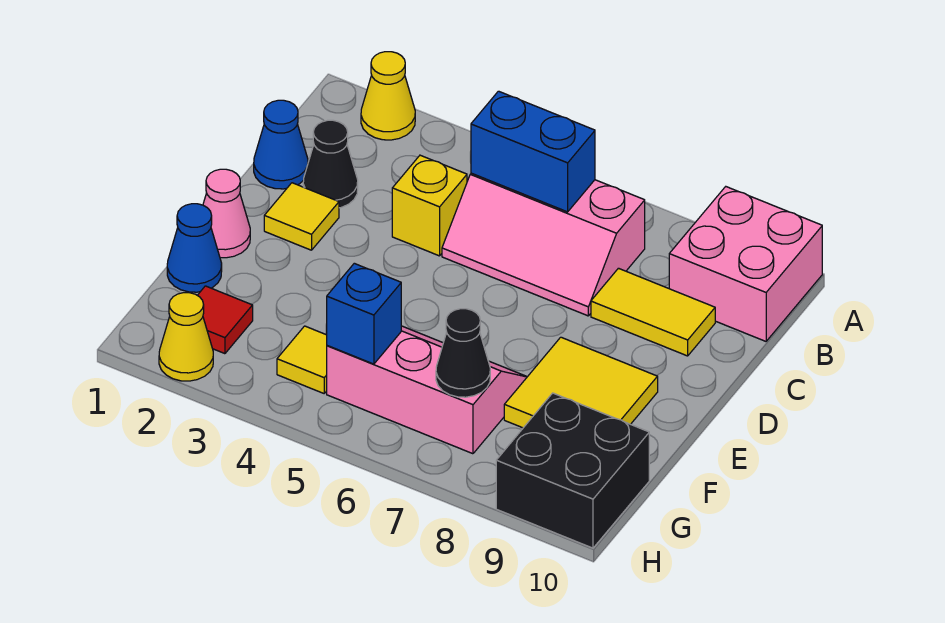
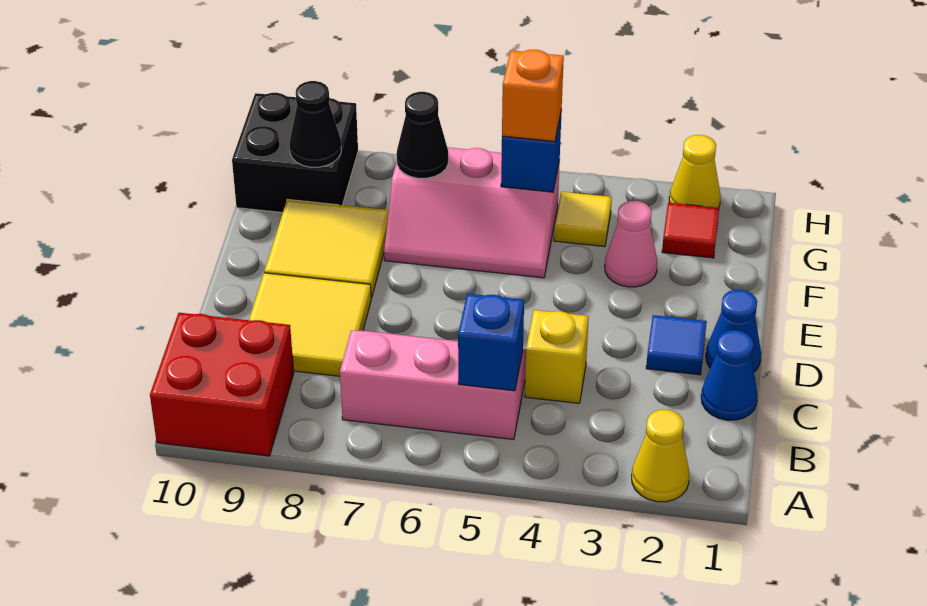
pink 2x2 brick [669,187,822,341] -> red 2x2 brick [150,313,294,456]
blue 1x2 brick [471,91,595,212] -> blue 1x1 brick [458,294,524,391]
black 1x1 cone [303,120,358,208] -> black 1x1 cone moved to [290,81,341,167]
yellow 1x2 tile [591,268,715,356] -> yellow 2x2 tile [249,273,371,376]
yellow 1x1 tile [264,183,339,250] -> blue 1x1 tile [646,315,707,375]
pink 1x1 cone [203,169,250,258] -> pink 1x1 cone moved to [605,201,657,287]
blue 1x1 cone [167,204,222,292] -> blue 1x1 cone moved to [706,290,761,372]
none -> orange 1x1 brick [502,50,564,141]

